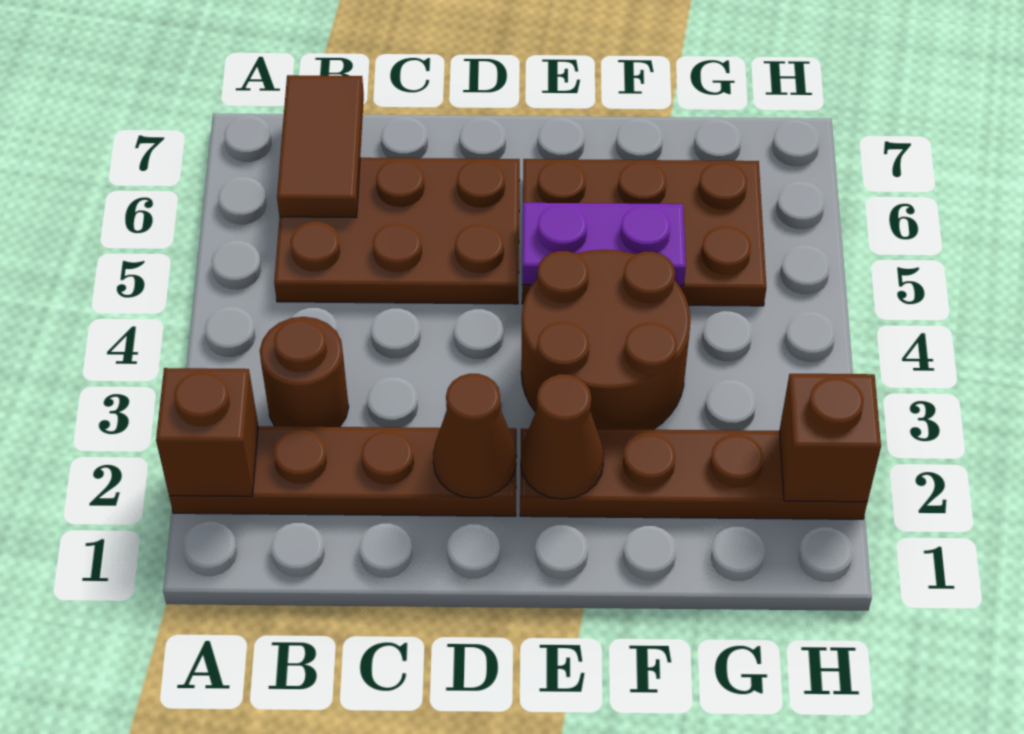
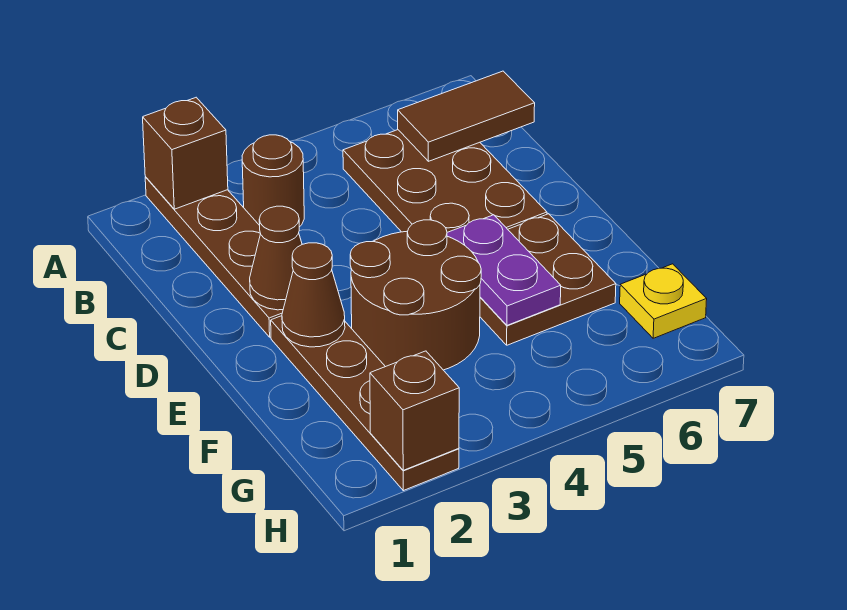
brown 2x3 plate [522,159,766,306] -> brown 2x2 plate [480,214,616,345]
none -> yellow 1x1 plate [620,264,707,338]

